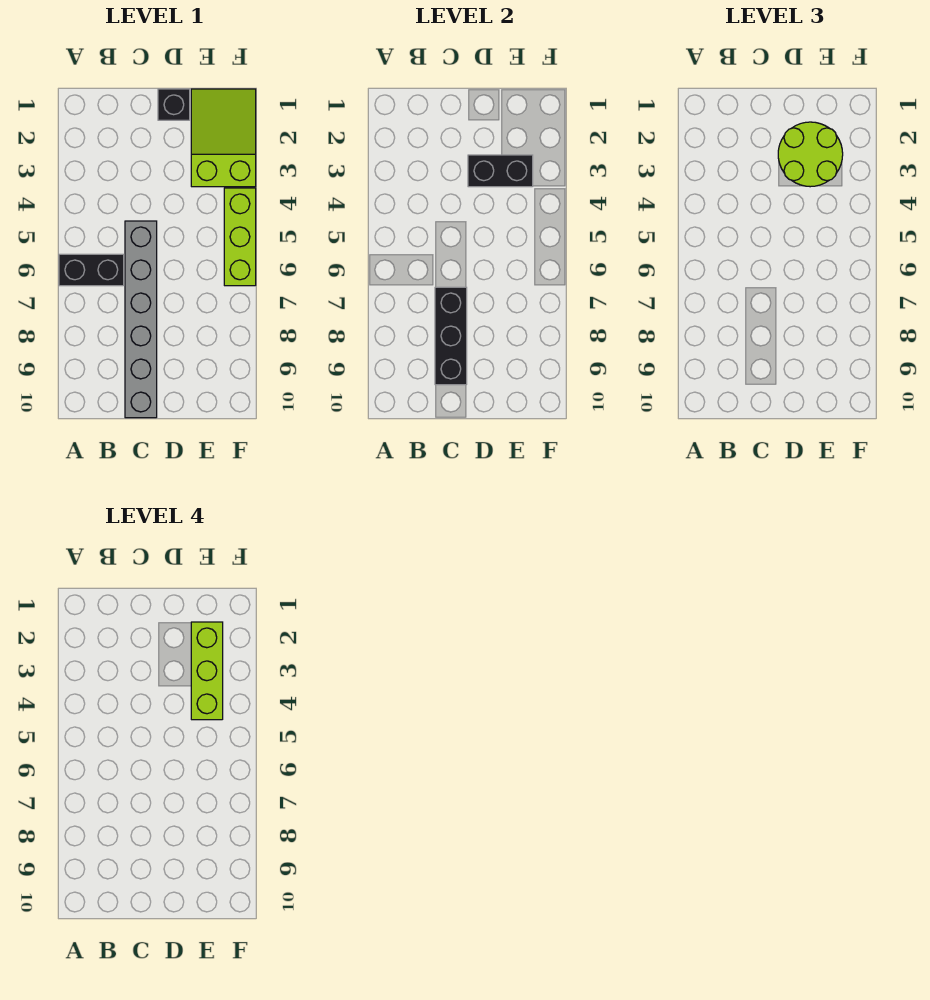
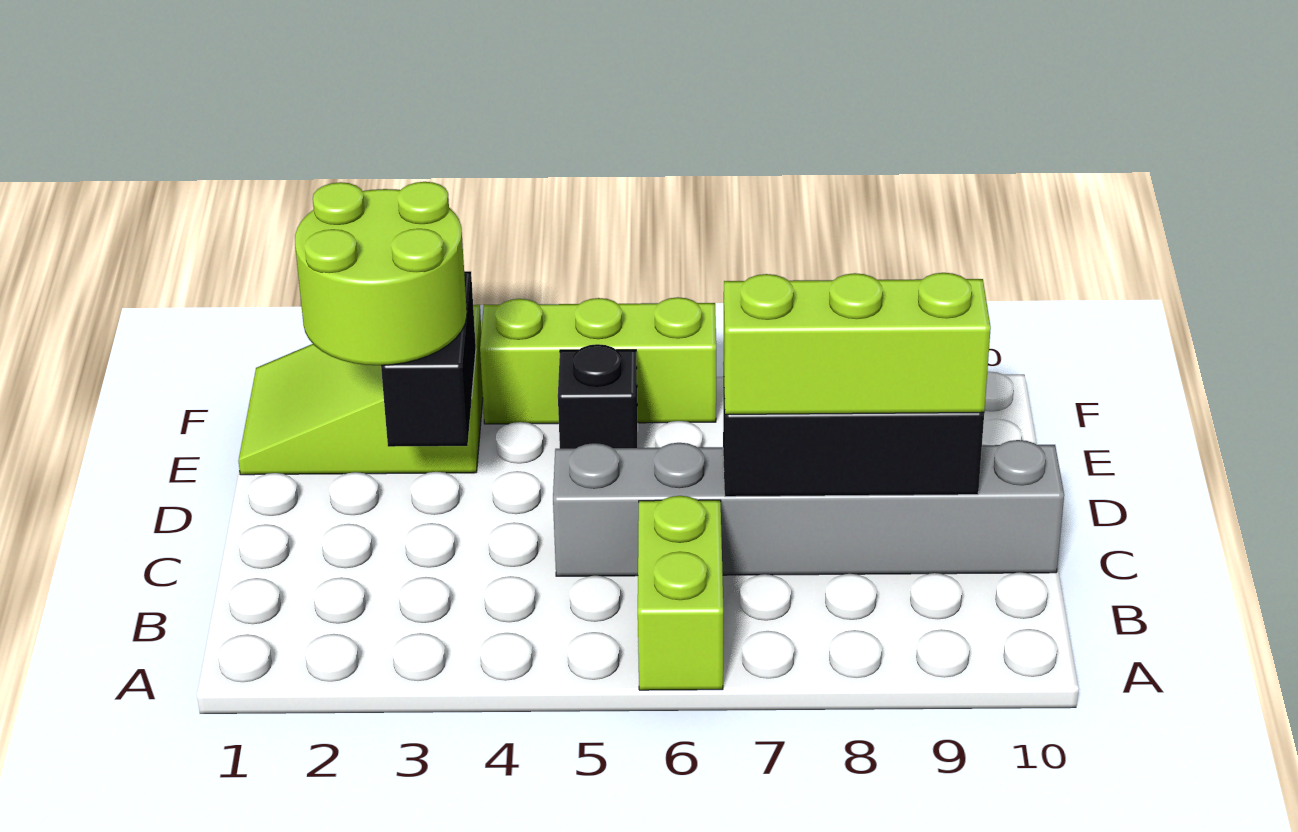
black 1x2 brick [59,254,124,286] -> lime 1x2 brick [638,496,723,690]
black 1x1 brick [158,89,190,120] -> black 1x1 brick moved to [558,344,638,448]
lime 1x3 brick [191,622,223,720] -> lime 1x3 brick moved to [723,273,991,414]

